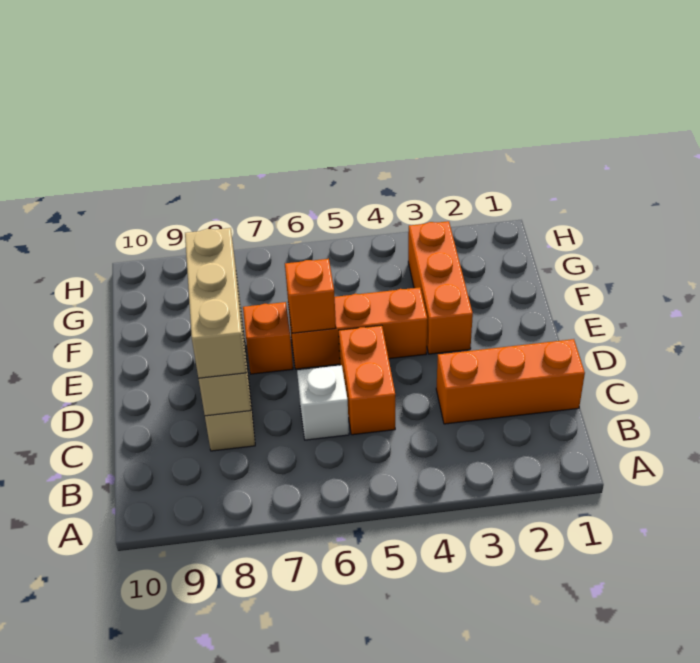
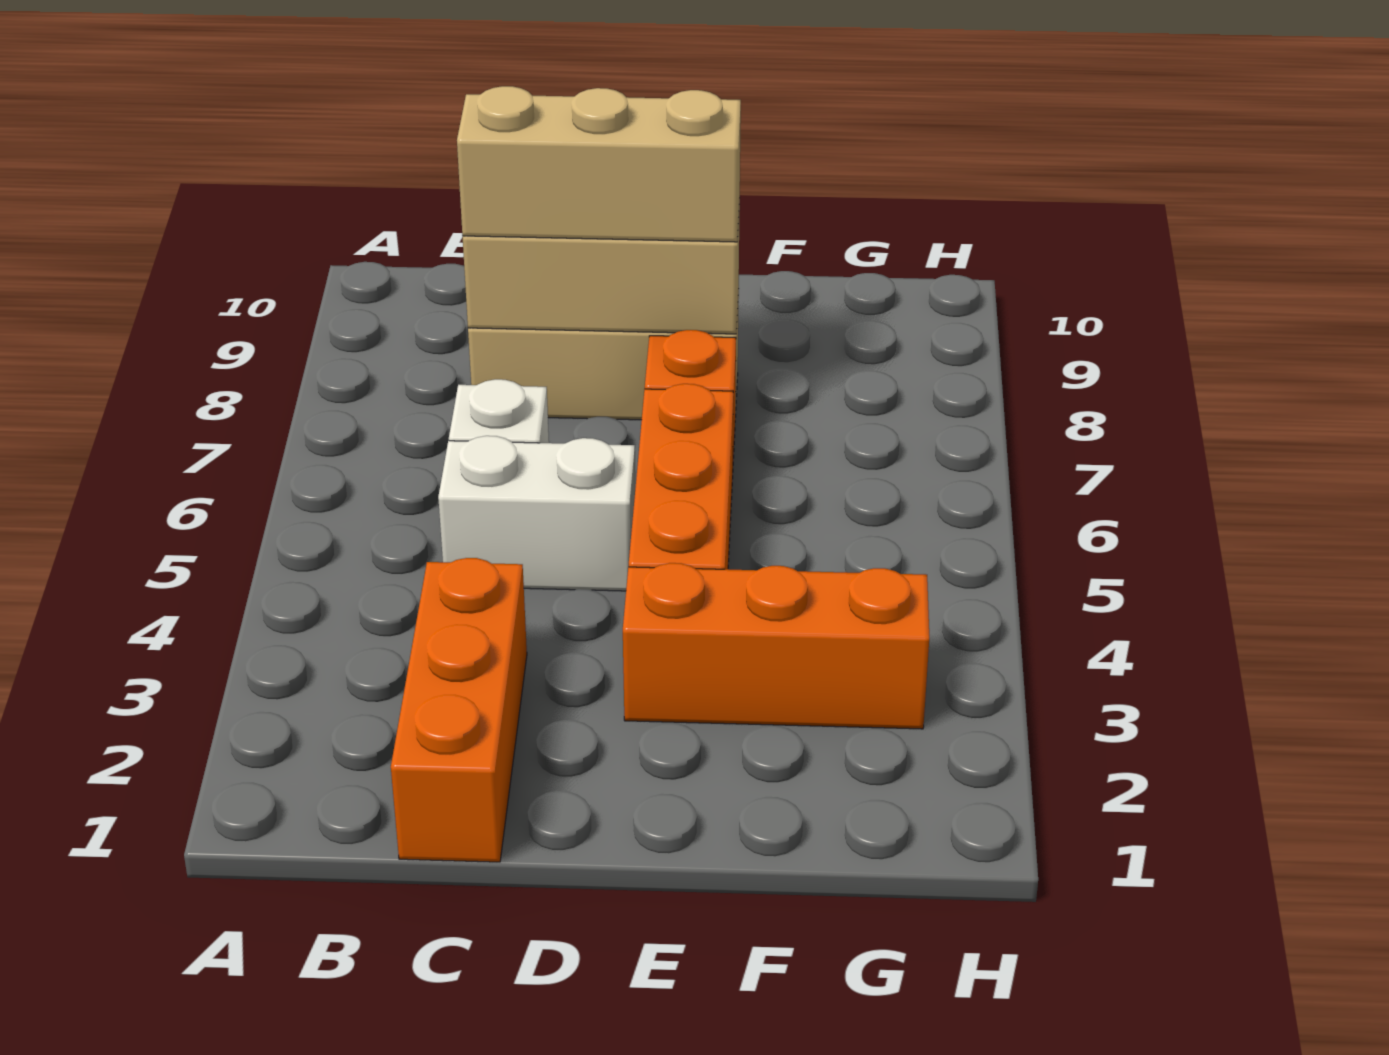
orange 1x2 brick [339,325,395,435] -> white 1x2 brick [438,436,635,591]
orange 1x1 brick [285,259,336,333] -> none

